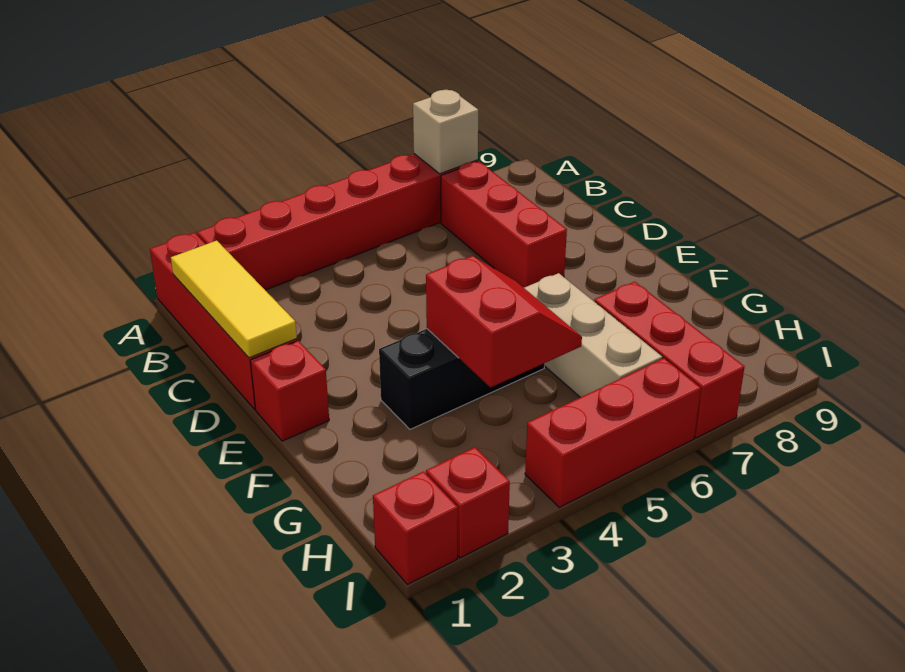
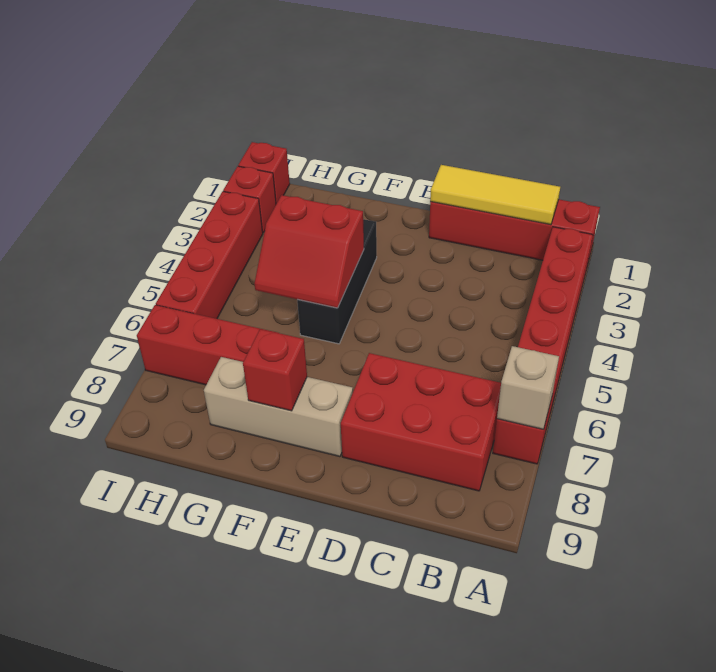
red 1x3 brick [441,162,567,288] -> red 2x3 brick [341,353,501,491]
red 1x1 brick [250,341,329,441] -> red 1x1 brick moved to [243,329,307,411]
tan 1x3 brick [524,273,662,397] -> tan 1x3 brick moved to [204,357,353,457]
red 1x3 brick [525,358,701,507] -> red 1x4 brick [156,191,263,319]

